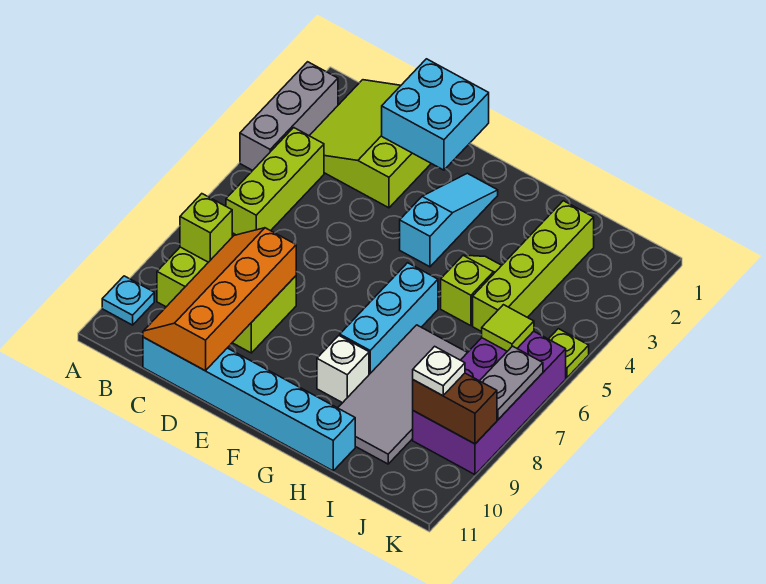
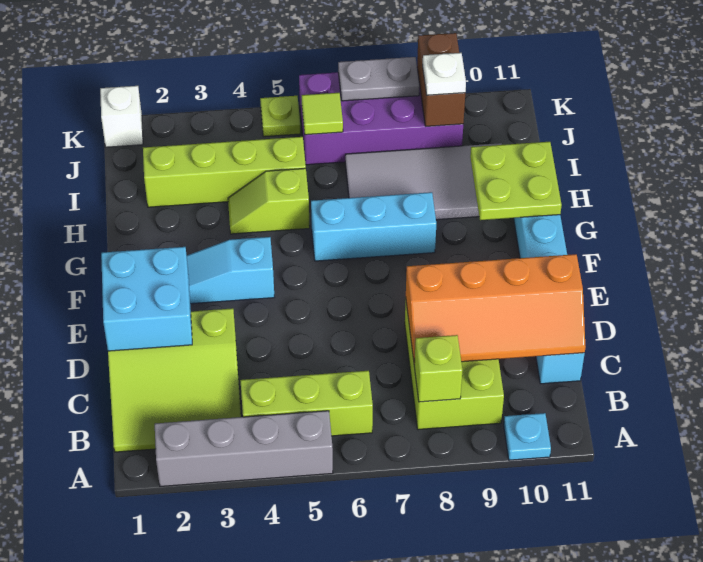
grey 1x3 brick [240,62,338,170] -> grey 1x4 brick [155,411,333,486]
white 1x1 brick [317,336,369,403] -> white 1x1 brick moved to [100,86,143,147]
none -> lime 2x2 plate [470,142,562,220]

